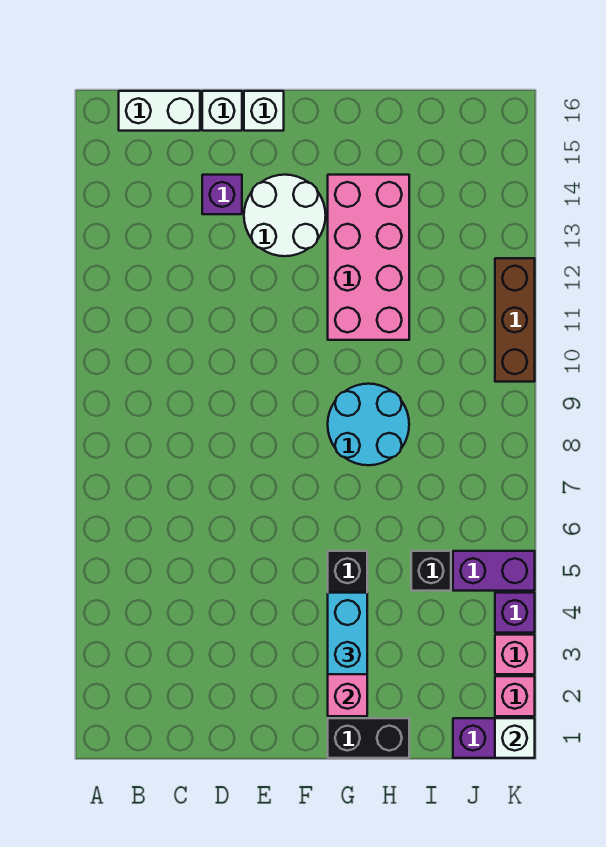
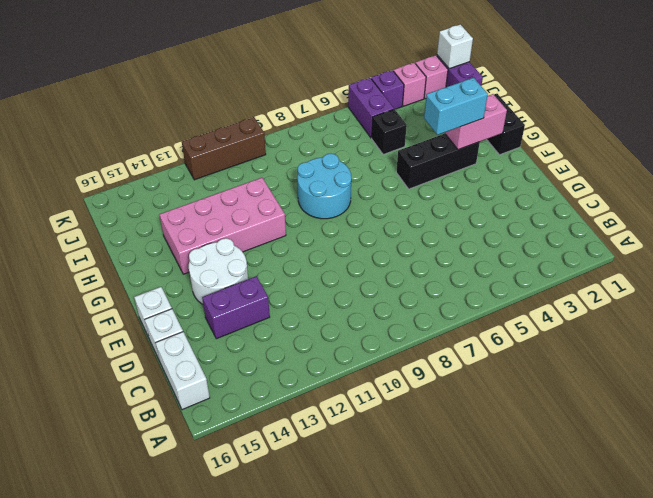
purple 1x1 brick [202,175,242,214] -> purple 1x2 brick [202,276,270,339]

